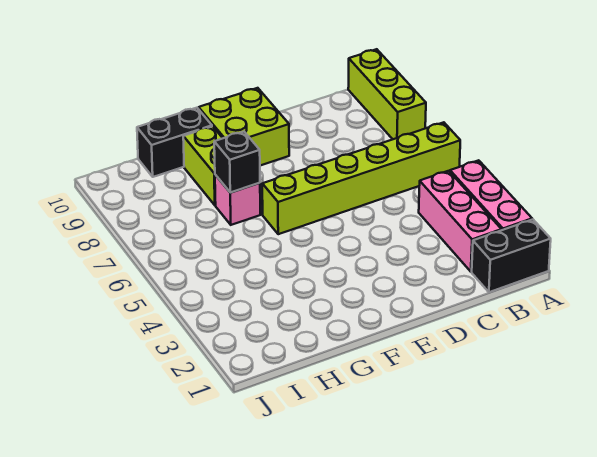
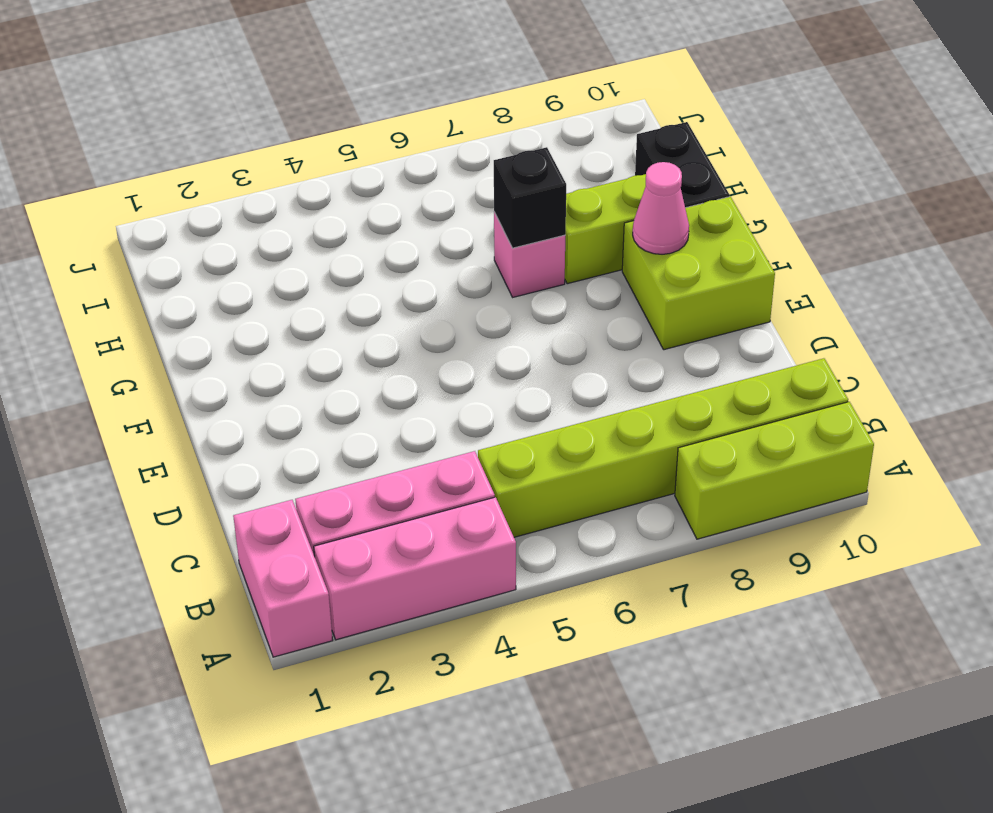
black 1x2 brick [472,220,551,292] -> pink 1x2 brick [233,500,333,657]
lime 1x6 brick [262,122,460,234] -> lime 1x6 brick turned to [478,358,848,537]
none -> pink 1x1 cone [633,162,689,254]

